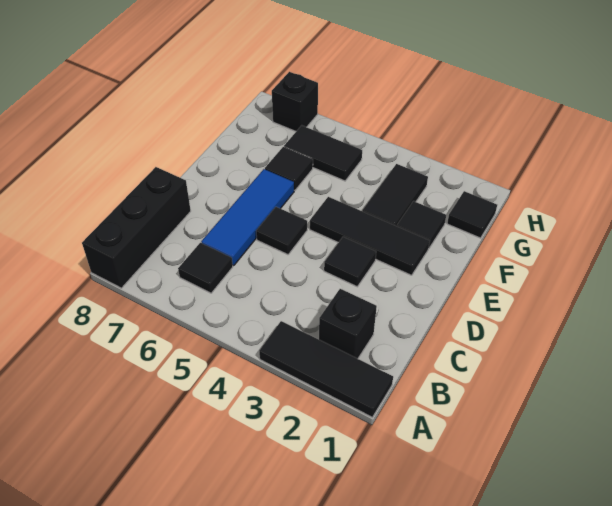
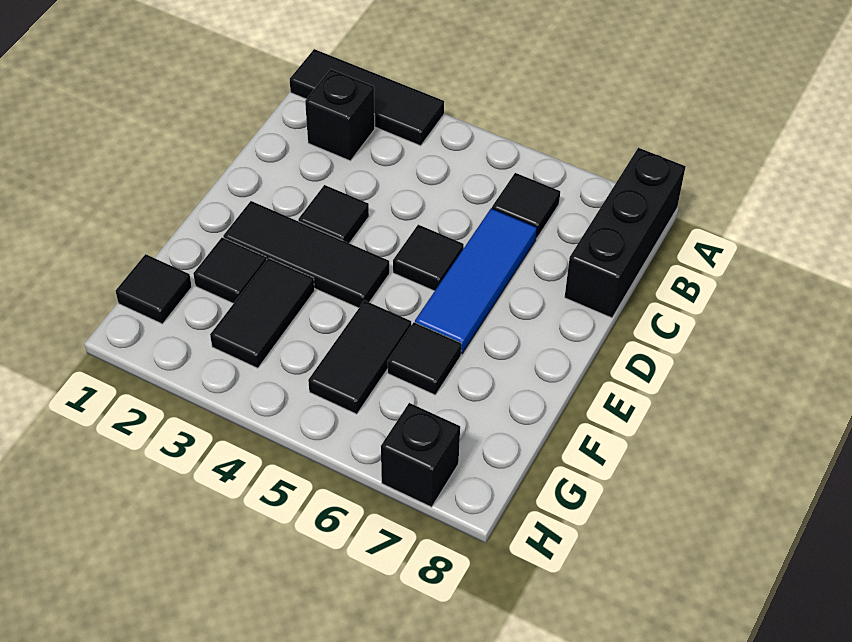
black 1x2 tile [284,125,362,181] -> black 1x2 tile turned to [308,300,411,414]

